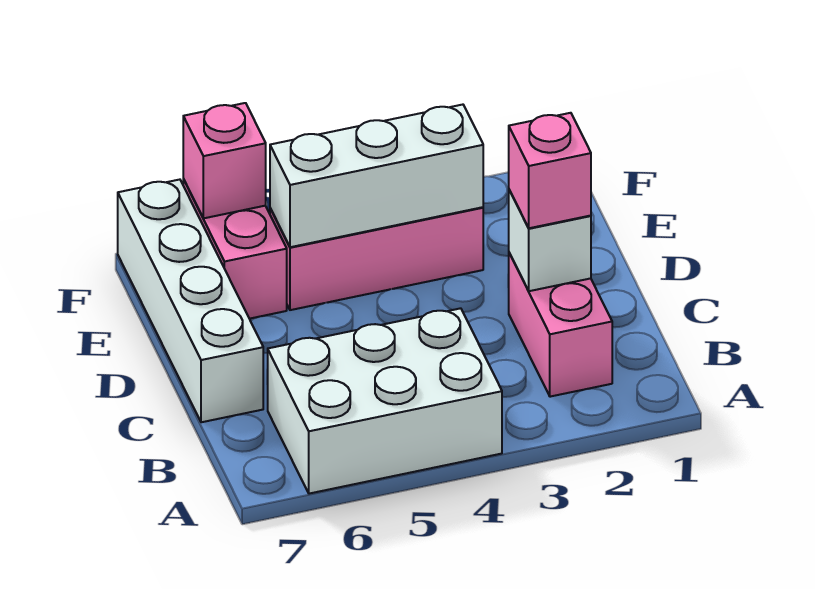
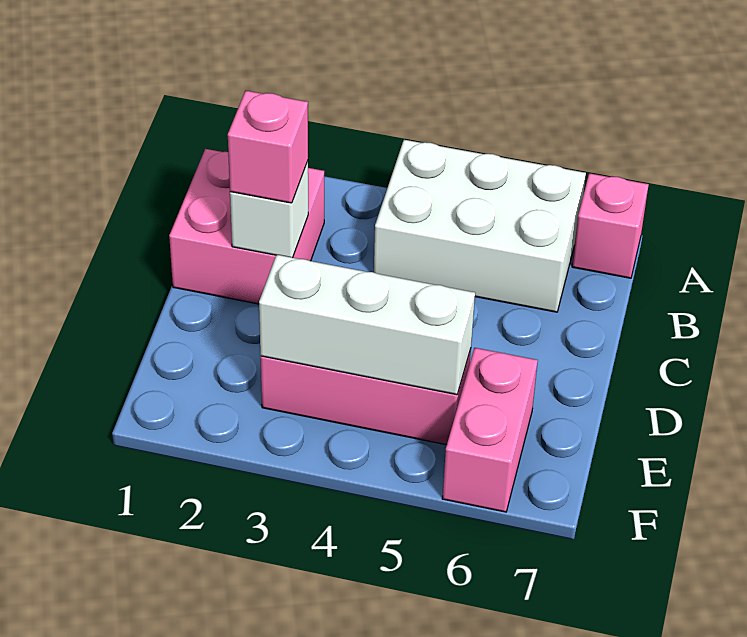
pink 1x2 brick [508,253,612,397] -> pink 2x2 brick [169,149,324,304]
white 1x4 brick [118,180,263,422] -> none
pink 1x1 brick [183,103,266,218] -> pink 1x1 brick moved to [572,173,649,278]

